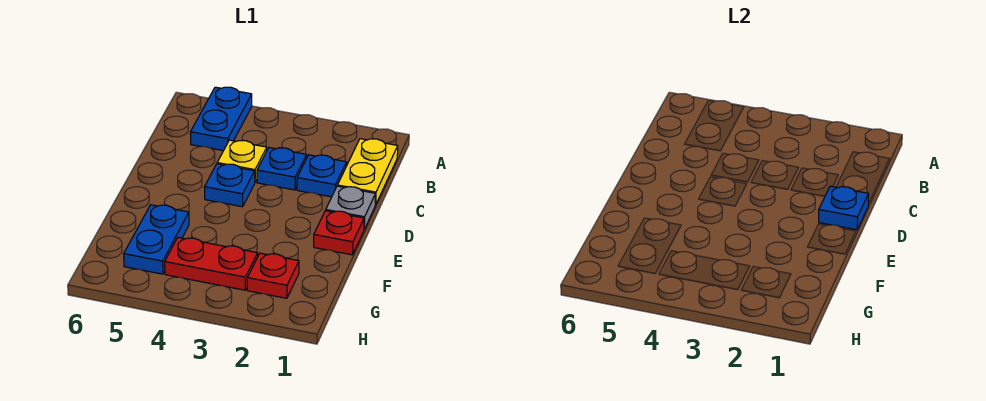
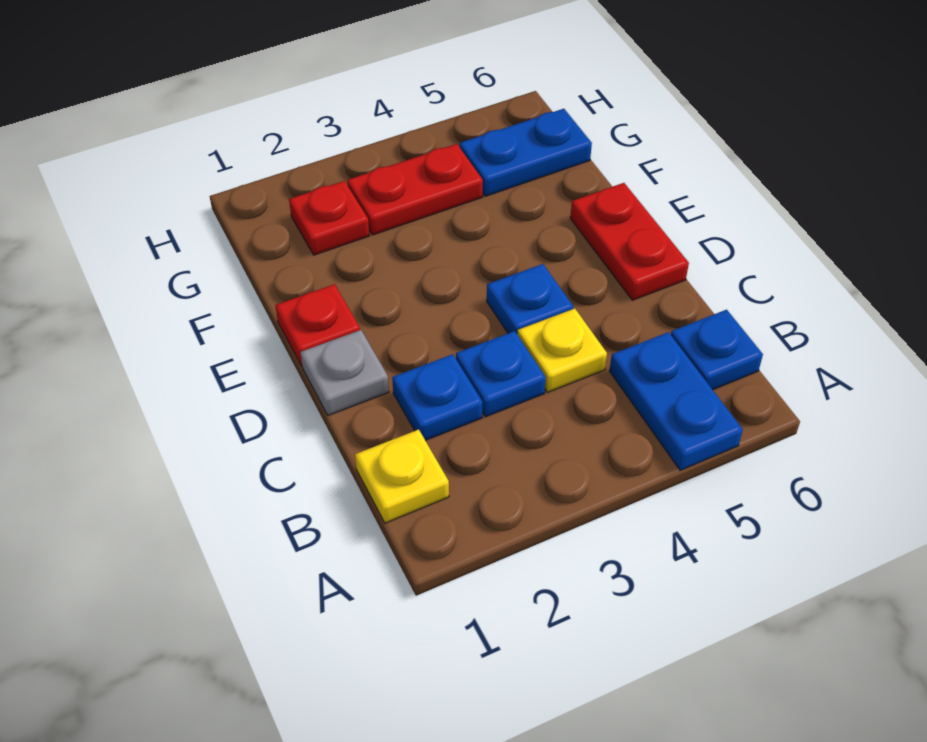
yellow 1x2 plate [337,139,398,205] -> yellow 1x1 plate [355,429,449,523]
blue 1x1 plate [819,186,869,230] -> blue 1x1 plate moved to [671,310,763,390]
none -> red 1x2 plate [570,183,689,300]
blue 1x2 plate [124,205,189,274] -> blue 1x2 plate turned to [460,109,592,196]

